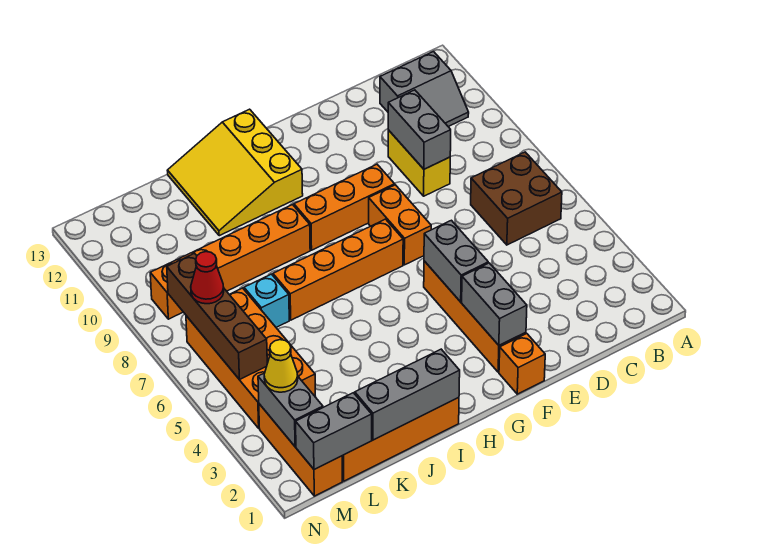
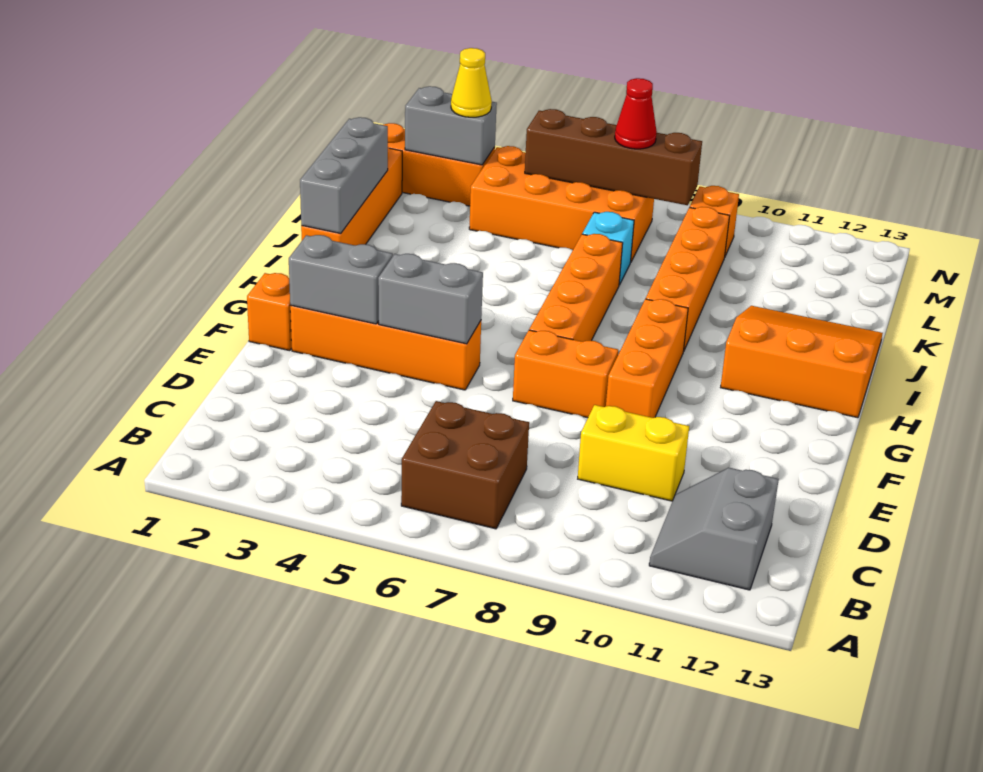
grey 1x2 brick [388,90,451,169] -> none
yellow 3x3 slope [167,109,303,236] -> orange 3x3 slope [721,306,883,418]
grey 1x2 brick [296,393,372,469] -> none

